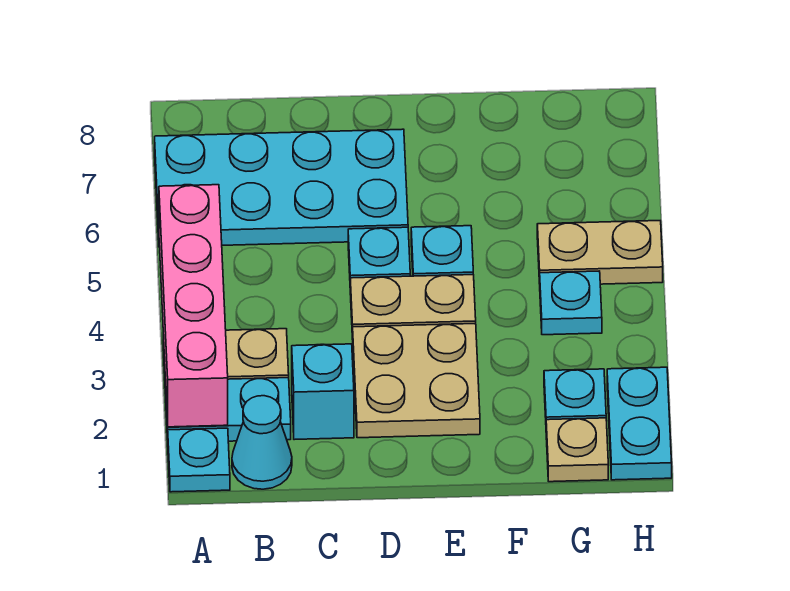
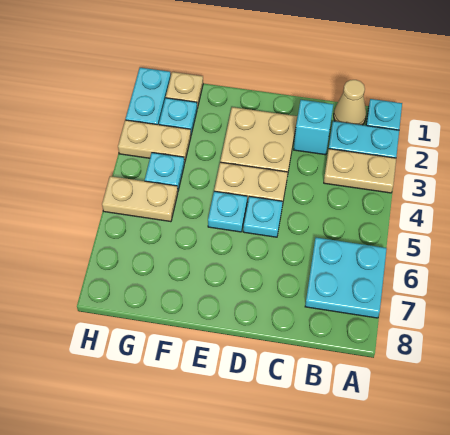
pink 1x4 brick [159,185,228,427] -> none
cyan 2x4 plate [155,129,408,247] -> cyan 2x2 plate [305,238,387,318]
cyan 1x1 cone [232,396,292,489] -> tan 1x1 cone [334,80,366,125]
none -> tan 1x2 plate [118,120,191,163]

